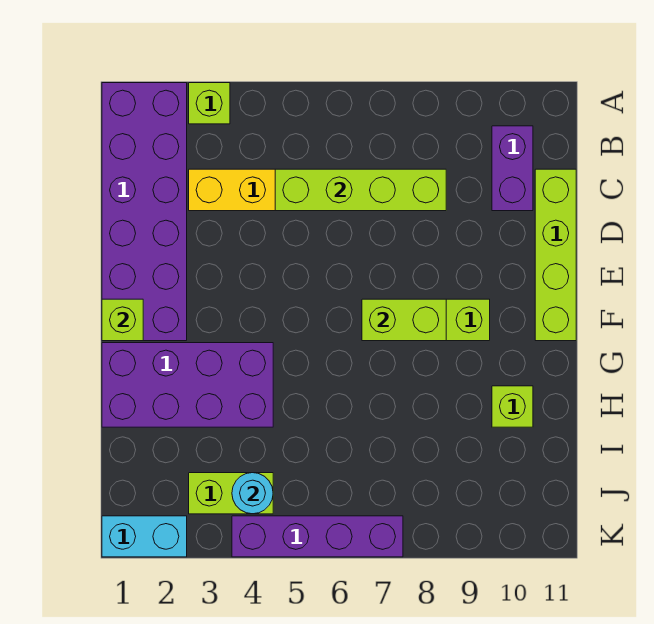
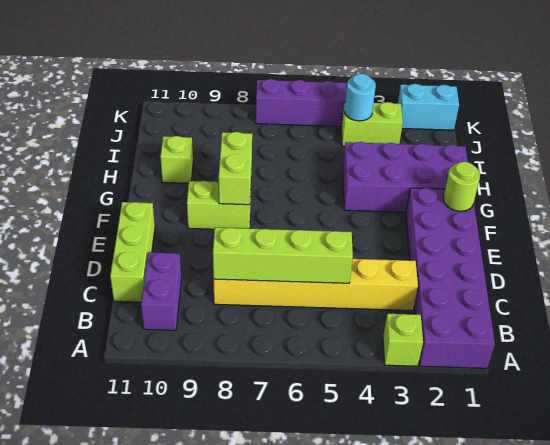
lime 1x4 brick [535,169,576,341] -> lime 1x3 brick [110,202,155,302]
lime 1x1 brick [102,299,143,341] -> lime 1x1 round brick [443,162,480,211]
lime 1x2 brick [362,299,446,341] -> lime 1x2 brick turned to [219,132,252,205]

